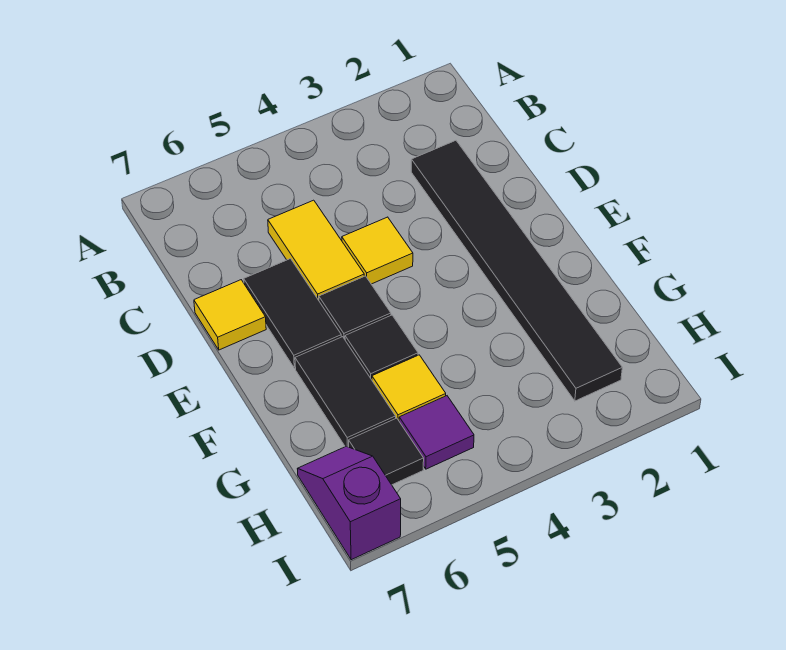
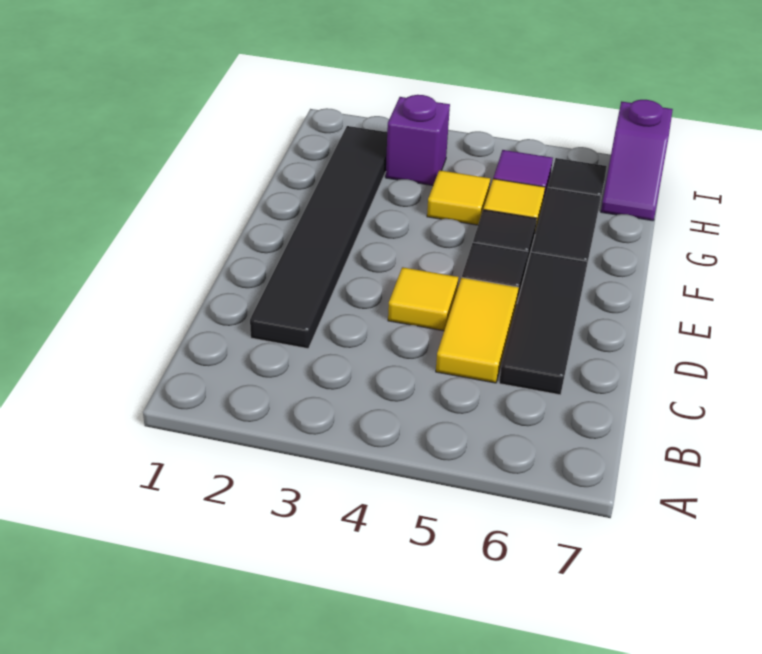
black 1x2 tile [244,259,341,368] -> black 1x3 tile [499,252,587,395]
yellow 1x1 tile [194,280,266,350] -> yellow 1x1 tile moved to [427,170,490,225]
none -> purple 1x1 brick [386,95,450,185]

